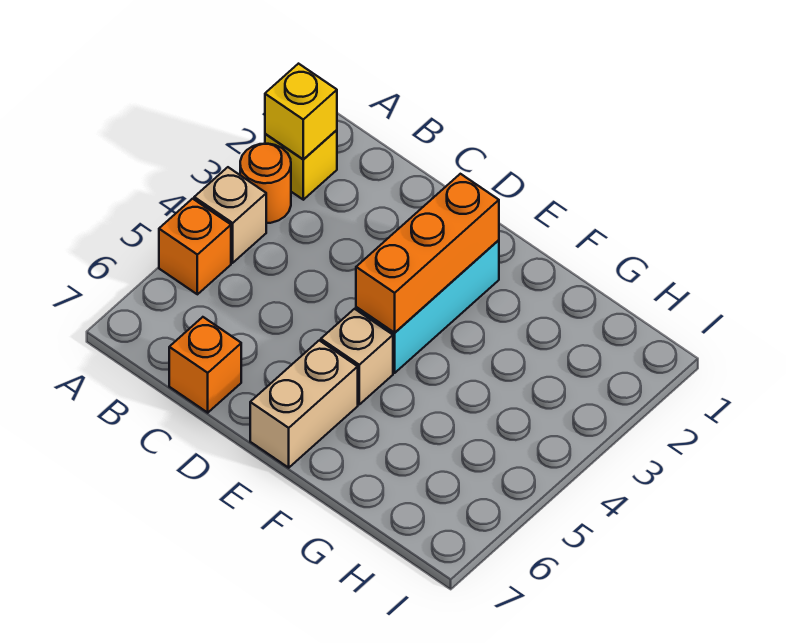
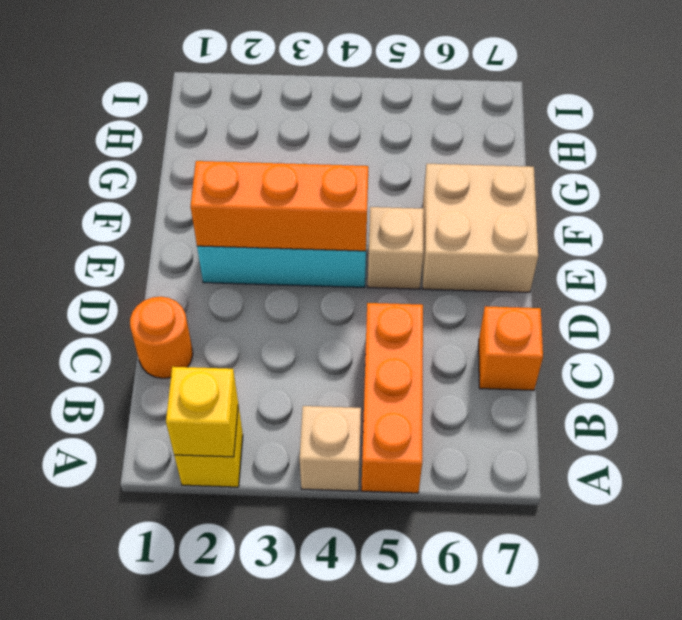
orange 1x1 round brick [240,144,291,223] -> orange 1x1 round brick moved to [130,297,193,378]
orange 1x1 brick [159,199,231,294] -> orange 1x3 brick [361,303,423,493]
tan 1x2 brick [250,340,358,468] -> tan 2x2 brick [423,164,538,292]

